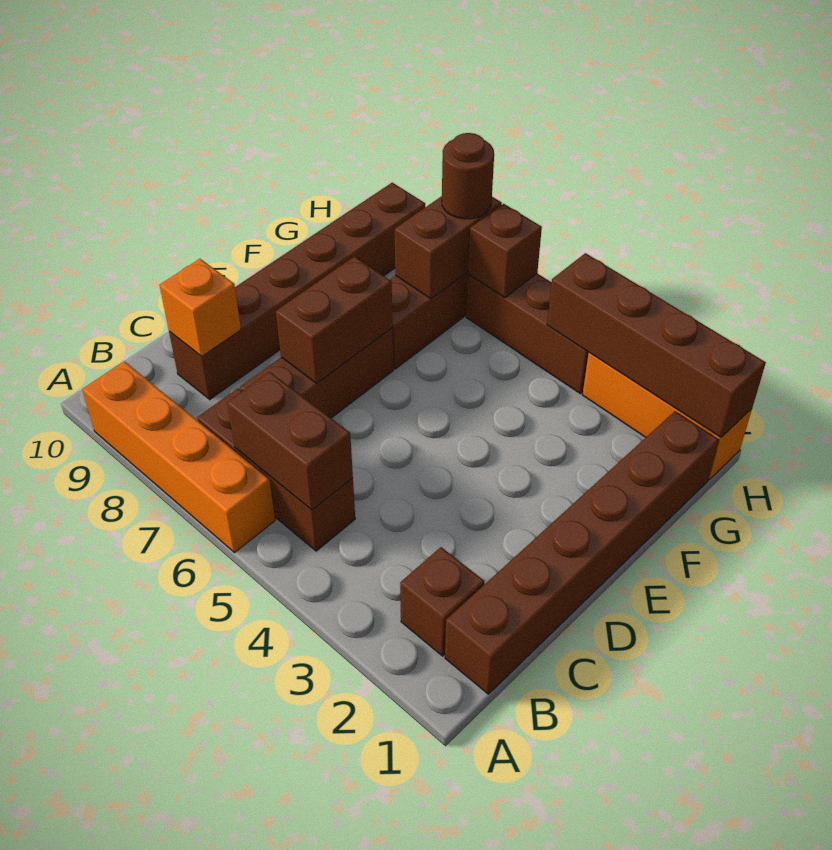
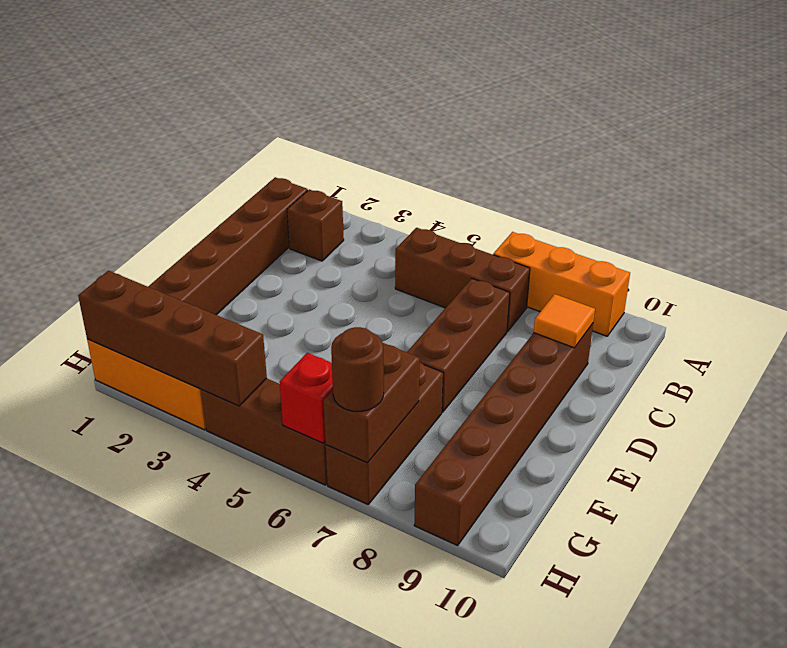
orange 1x4 brick [82,361,275,553] -> orange 1x3 brick [493,232,630,336]
brown 1x2 brick [227,372,353,510] -> none
orange 1x1 brick [160,259,241,356] -> orange 1x1 tile [534,294,595,348]
brown 1x2 brick [276,257,393,383] -> none
brown 1x1 brick [468,204,542,298] -> red 1x1 brick [279,353,333,443]

